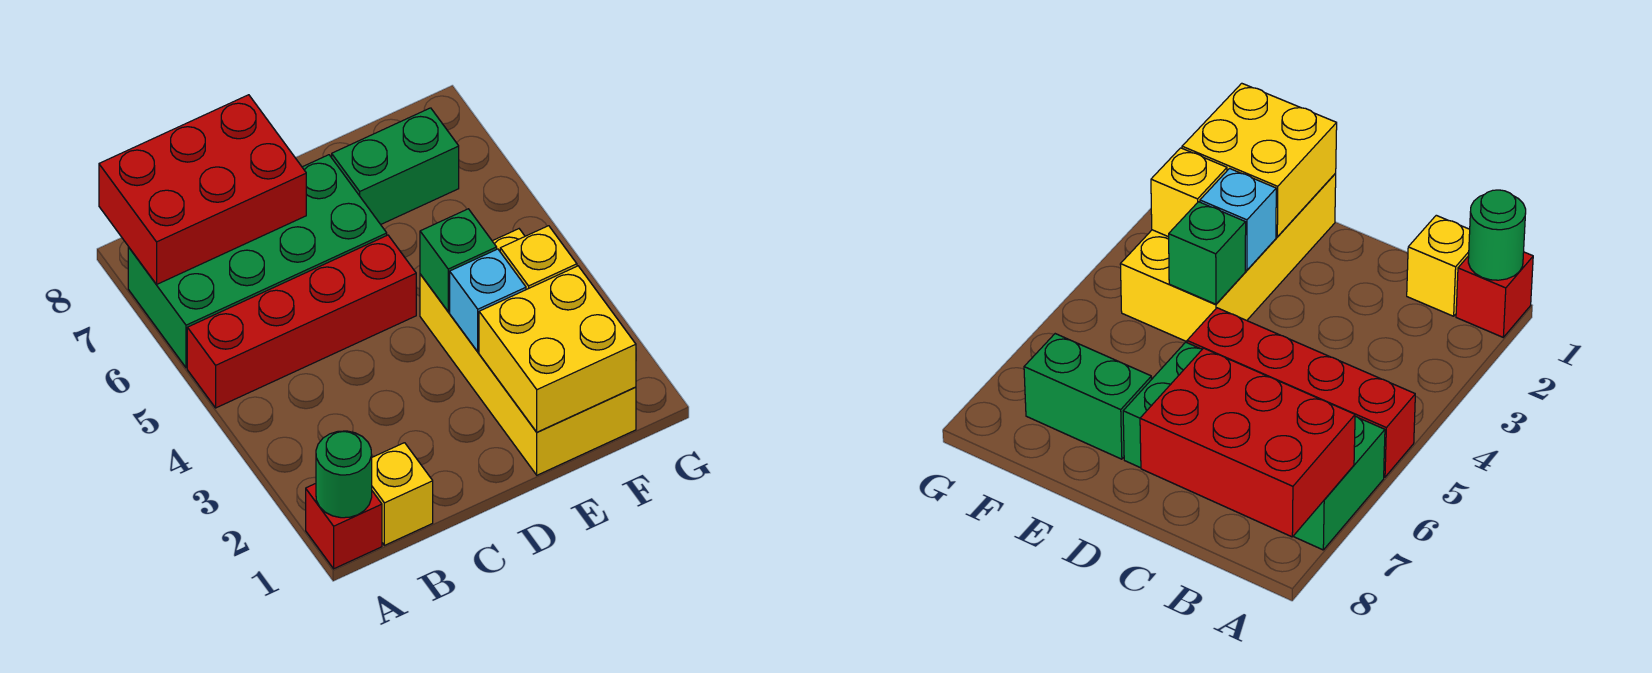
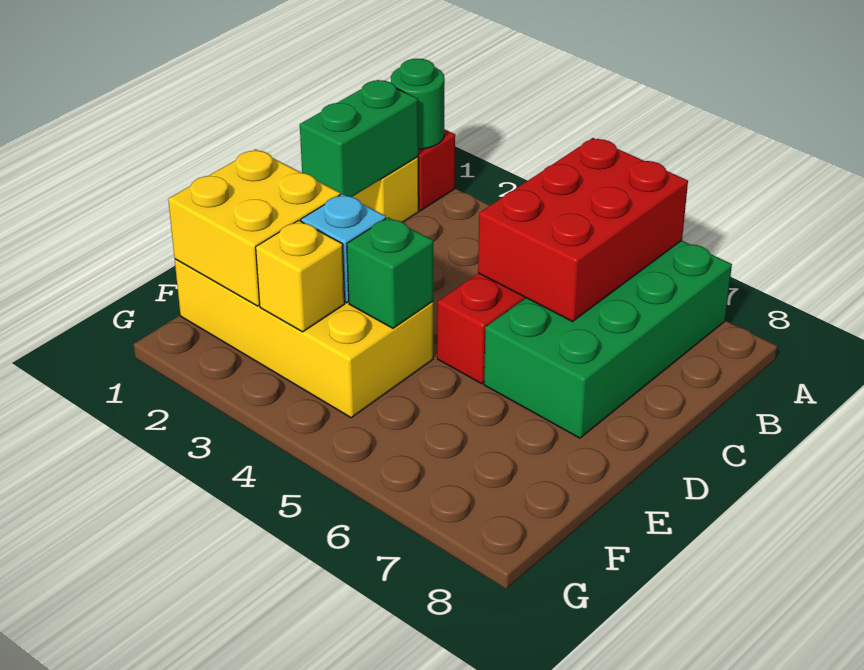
red 2x3 brick [99,95,306,285] -> red 2x3 brick moved to [478,138,688,321]
green 1x2 brick [332,108,459,224] -> green 1x2 brick moved to [300,80,418,197]

